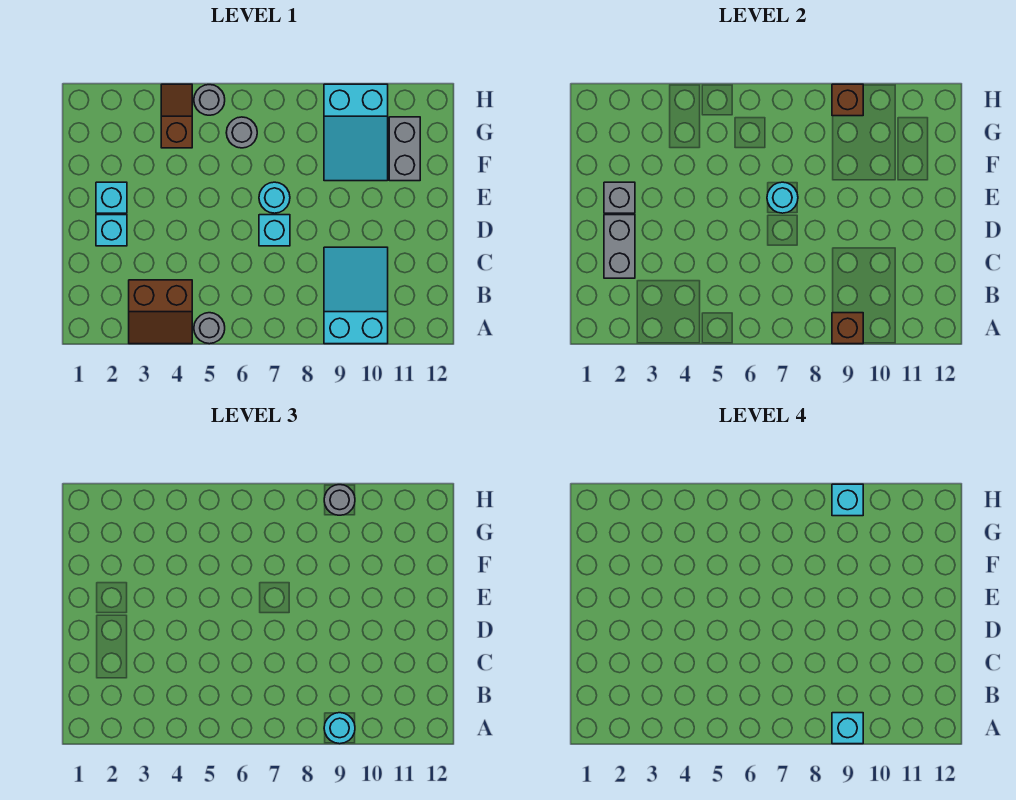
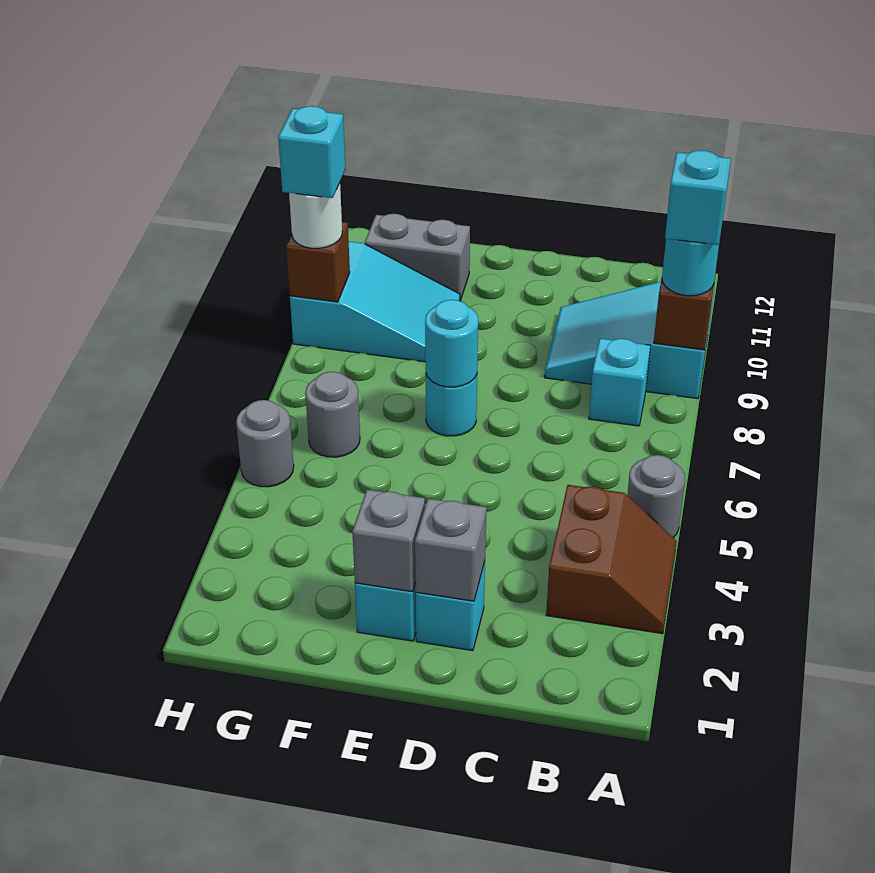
grey 1x2 brick [604,215,635,278] -> grey 1x1 brick [415,498,487,601]
cyan 1x1 brick [259,215,290,246] -> cyan 1x1 brick moved to [589,339,651,426]
brown 1x2 slope [161,84,192,148] -> none
grey 1x1 round brick [324,485,355,515] -> white 1x1 round brick [289,183,342,248]

